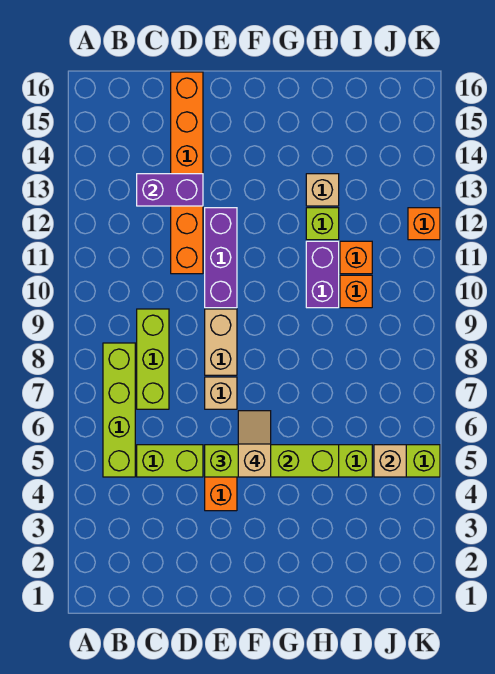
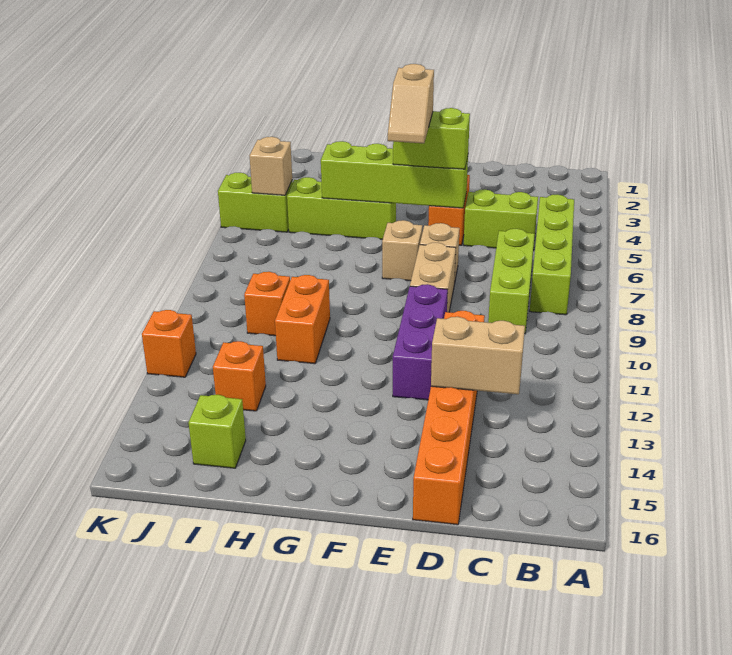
purple 1x2 brick [137,174,203,206] -> tan 1x2 brick [431,317,525,394]
purple 1x2 brick [306,241,339,308] -> orange 1x2 brick [275,275,330,364]
lime 1x1 brick [306,208,339,240] -> lime 1x1 brick moved to [189,395,246,468]
tan 1x1 brick [306,174,339,206] -> tan 1x1 brick moved to [382,220,422,281]
orange 1x1 brick [340,241,372,274] -> orange 1x1 brick moved to [213,341,266,411]

